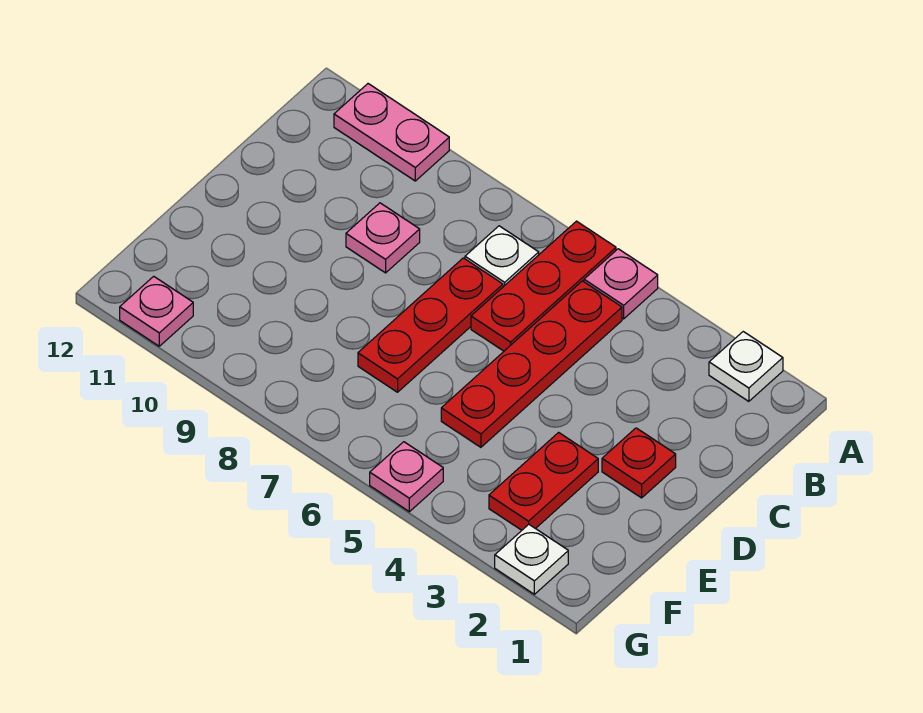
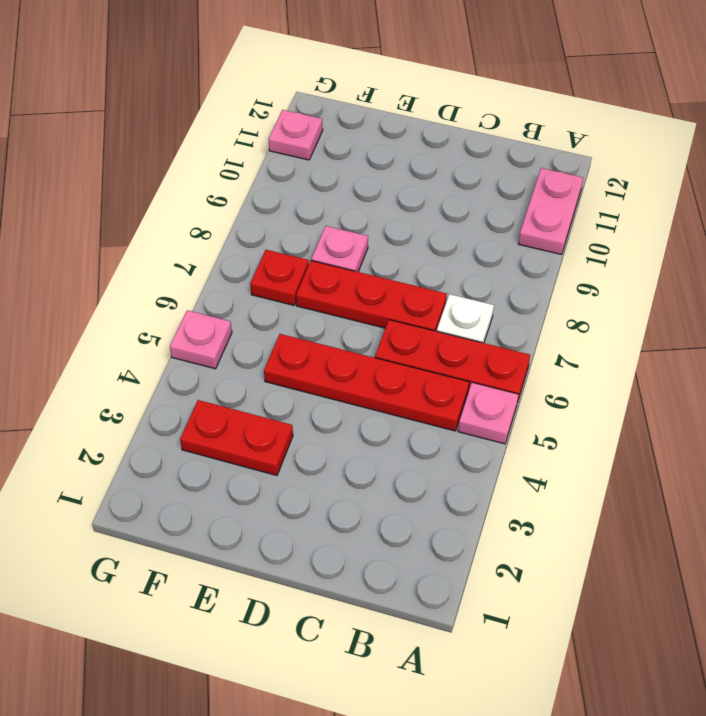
white 1x1 plate [709,332,783,401] -> none
pink 1x1 plate [346,203,420,273] -> pink 1x1 plate moved to [311,226,368,272]
red 1x1 plate [602,428,676,498] -> red 1x1 plate moved to [250,250,309,305]
white 1x1 plate [495,524,568,594] -> none

